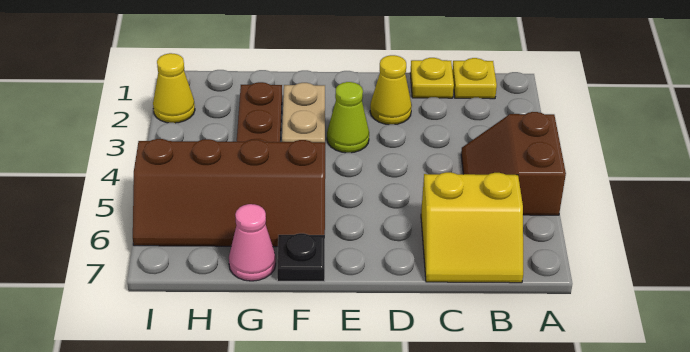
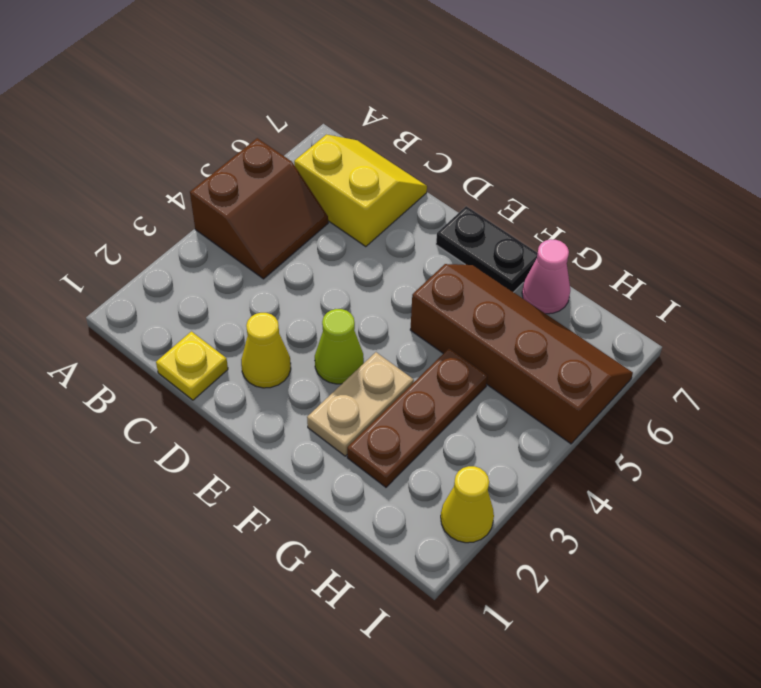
yellow 1x1 plate [452,58,497,99] -> none
black 1x1 plate [277,233,325,281] -> black 1x2 plate [436,206,538,292]

